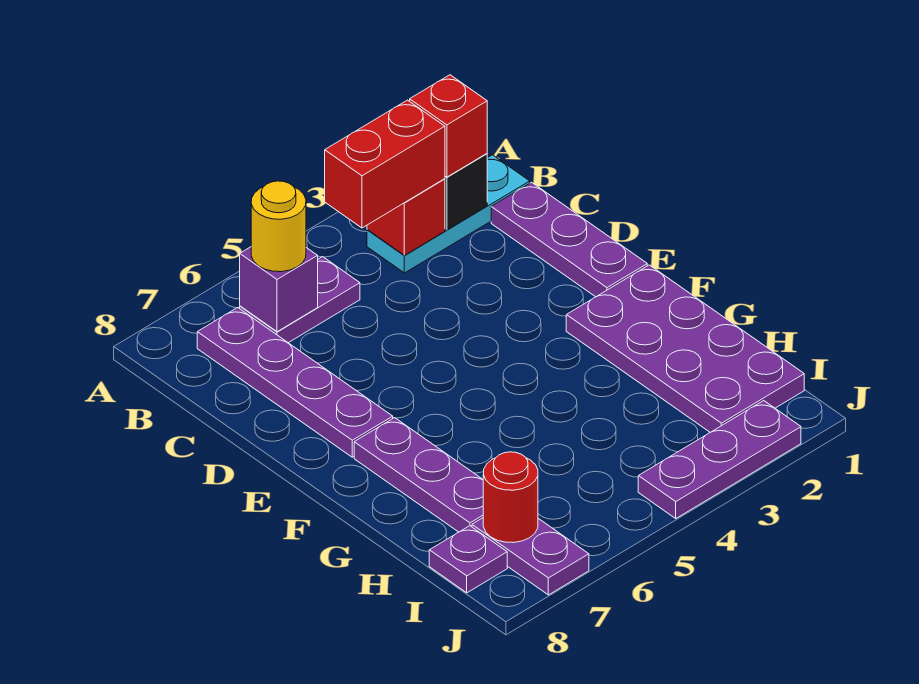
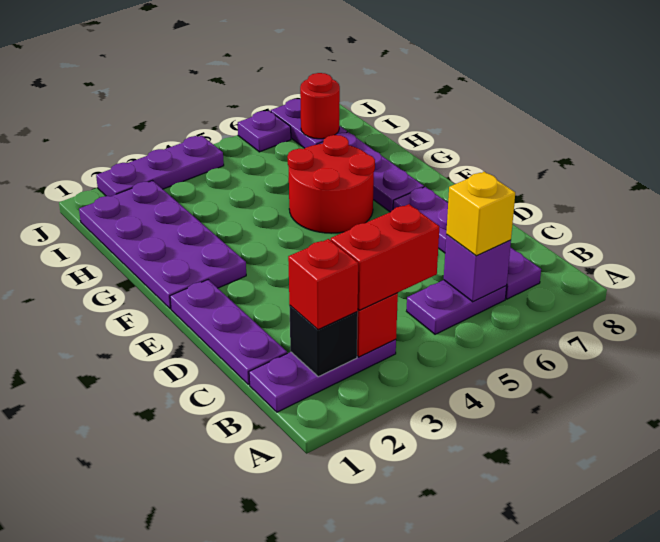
cyan 1x3 plate [367,155,530,273] -> purple 1x3 plate [249,339,396,412]
yellow 1x1 round brick [251,181,306,272] -> yellow 1x1 brick [446,172,515,256]
none -> red 2x2 round brick [287,135,375,233]
purple 1x1 plate [429,526,507,593] -> purple 1x1 plate moved to [238,111,291,152]

